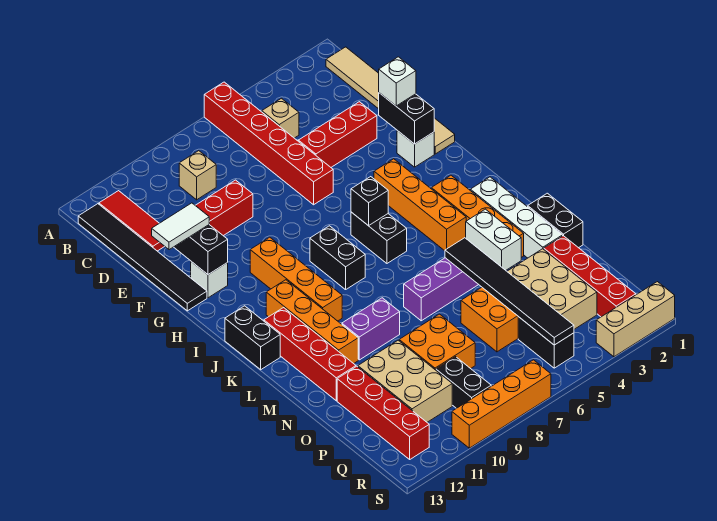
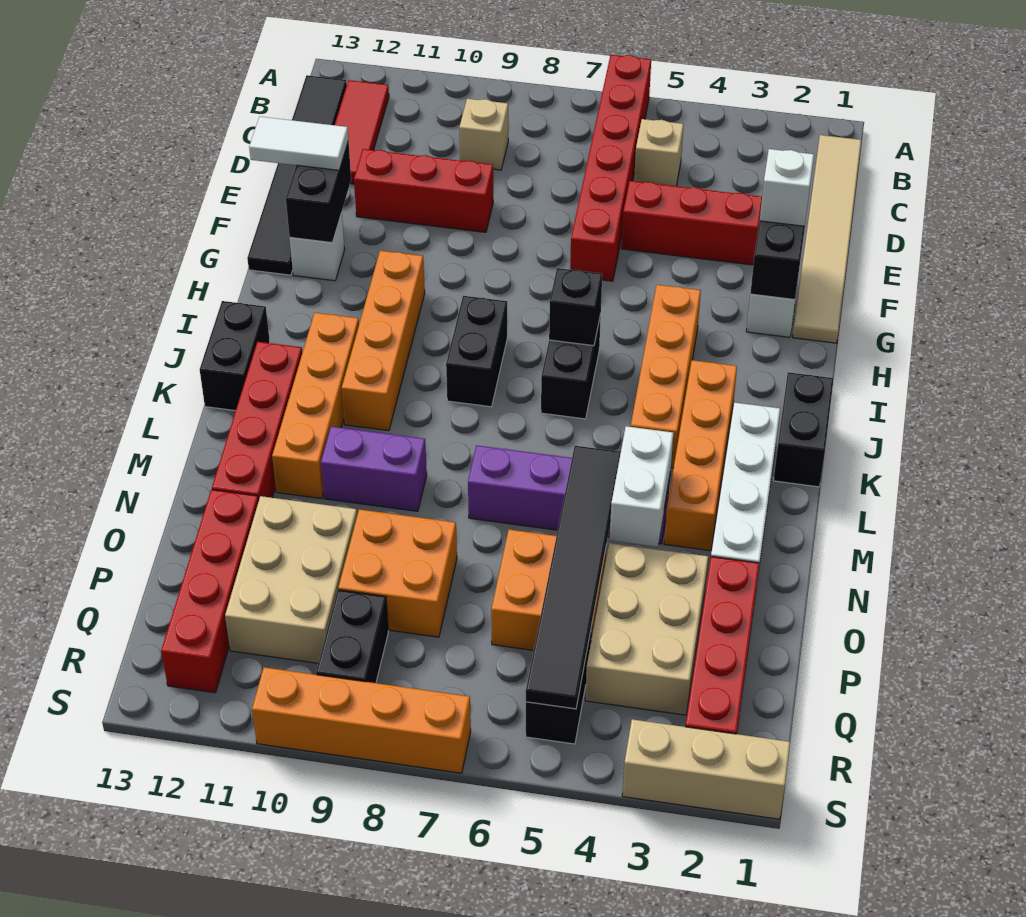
black 1x2 brick [528,193,583,248] -> black 1x2 brick moved to [773,372,834,487]

